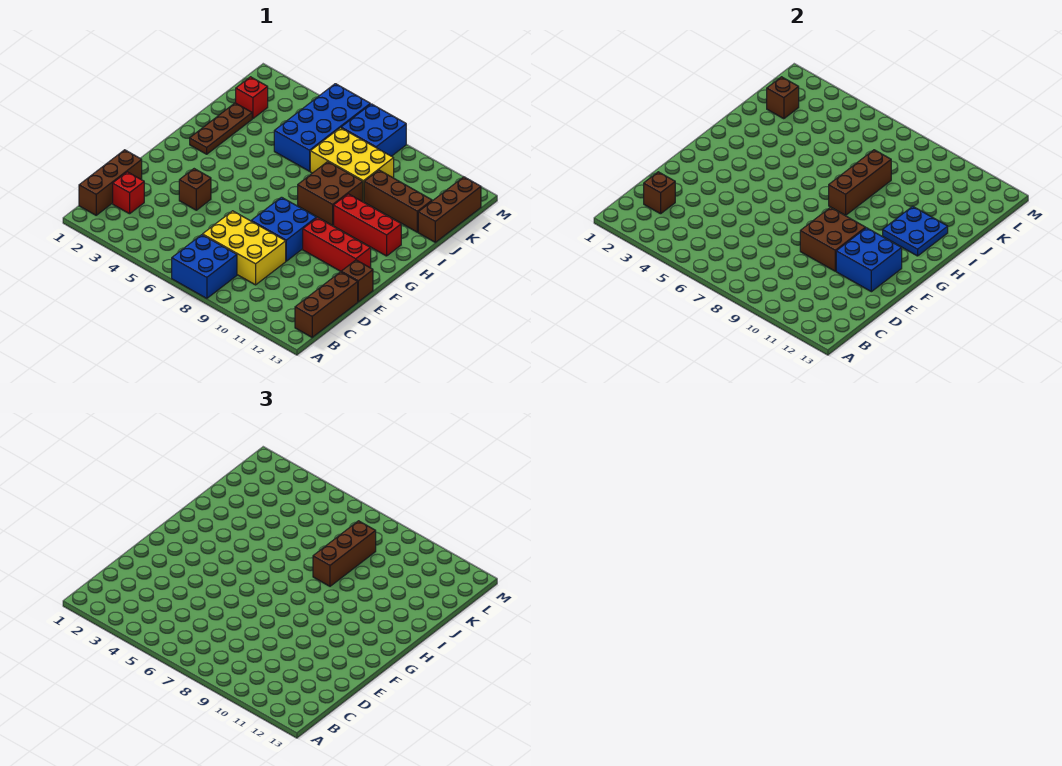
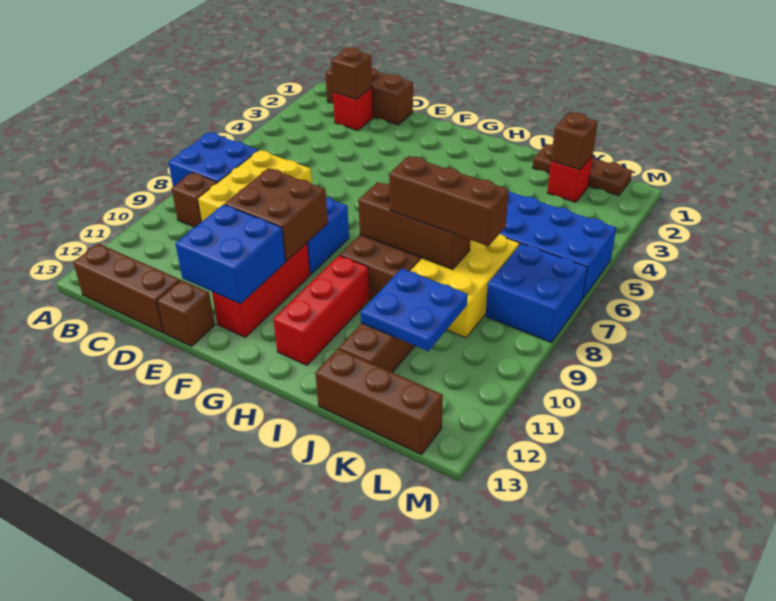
brown 1x1 brick [179,169,211,210] -> brown 1x1 brick moved to [172,172,217,227]
brown 1x3 plate [190,103,252,154] -> brown 1x3 plate moved to [532,144,632,196]
blue 2x2 plate [883,206,948,256] -> blue 2x2 plate moved to [361,268,468,351]

